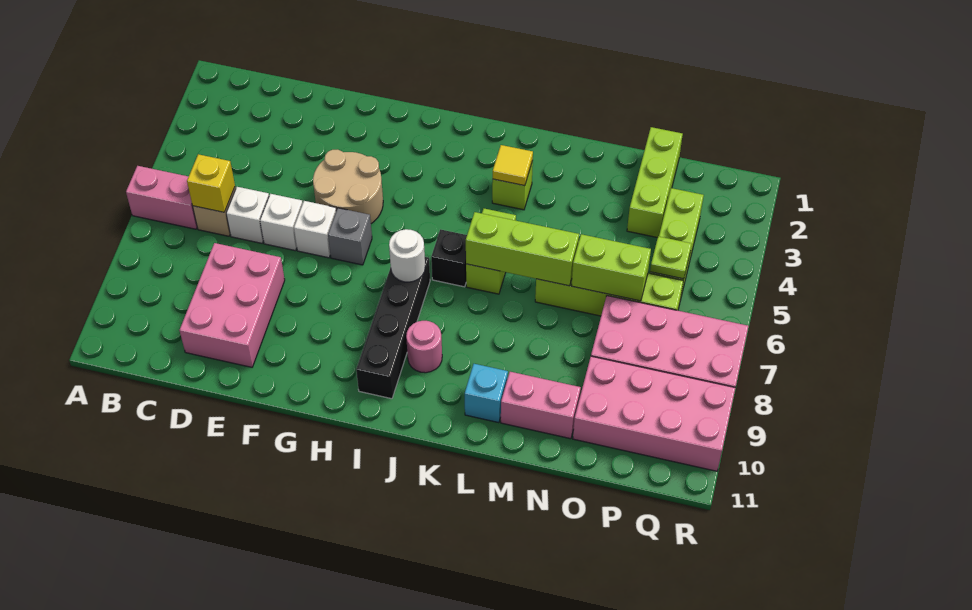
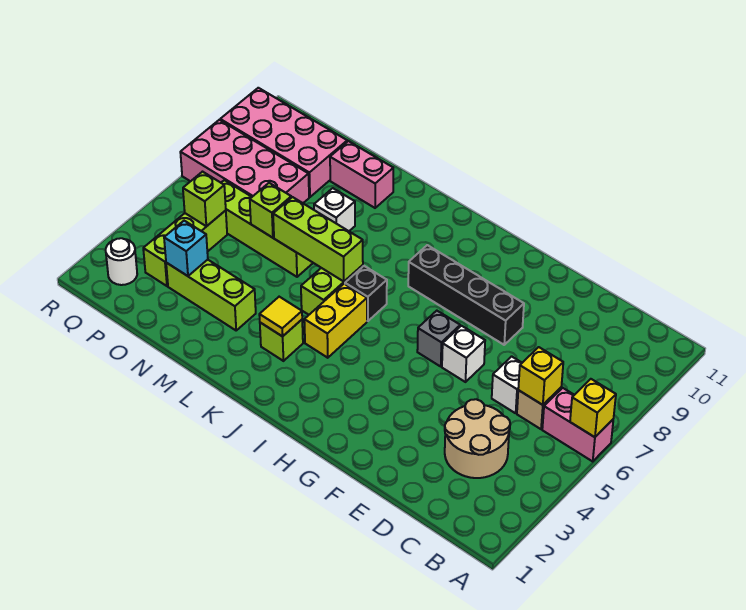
none -> yellow 1x1 brick [570,379,616,437]
pink 2x3 brick [180,243,285,367] -> none
white 1x1 brick [260,194,303,251] -> white 1x1 brick moved to [314,188,355,231]
tan 2x2 round brick [313,150,383,224] -> tan 2x2 round brick moved to [445,399,510,478]
black 1x4 brick [356,257,430,399] -> black 1x4 brick turned to [408,245,524,345]
white 1x1 round brick [389,229,425,282] -> white 1x1 round brick moved to [106,238,137,285]
none -> yellow 1x2 brick [304,284,367,358]
pink 1x1 round brick [406,321,442,373] -> none
cyan 1x1 brick [465,364,508,423] -> cyan 1x1 brick moved to [164,221,208,276]
lime 1x2 brick [572,234,651,301] -> lime 1x1 brick [250,183,291,238]
lime 1x3 brick [627,127,683,238] -> lime 1x3 brick turned to [166,260,256,330]
lime 1x1 plate [650,236,691,279] -> lime 1x1 brick [183,172,226,226]

